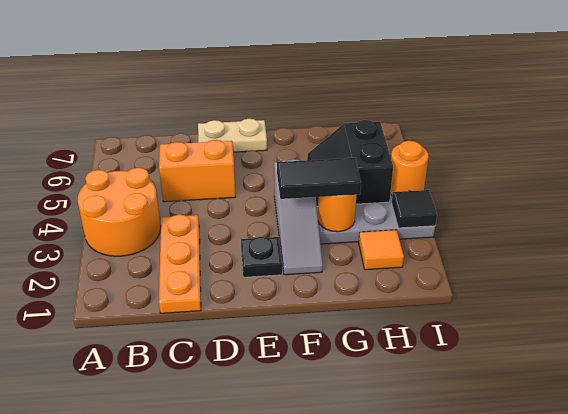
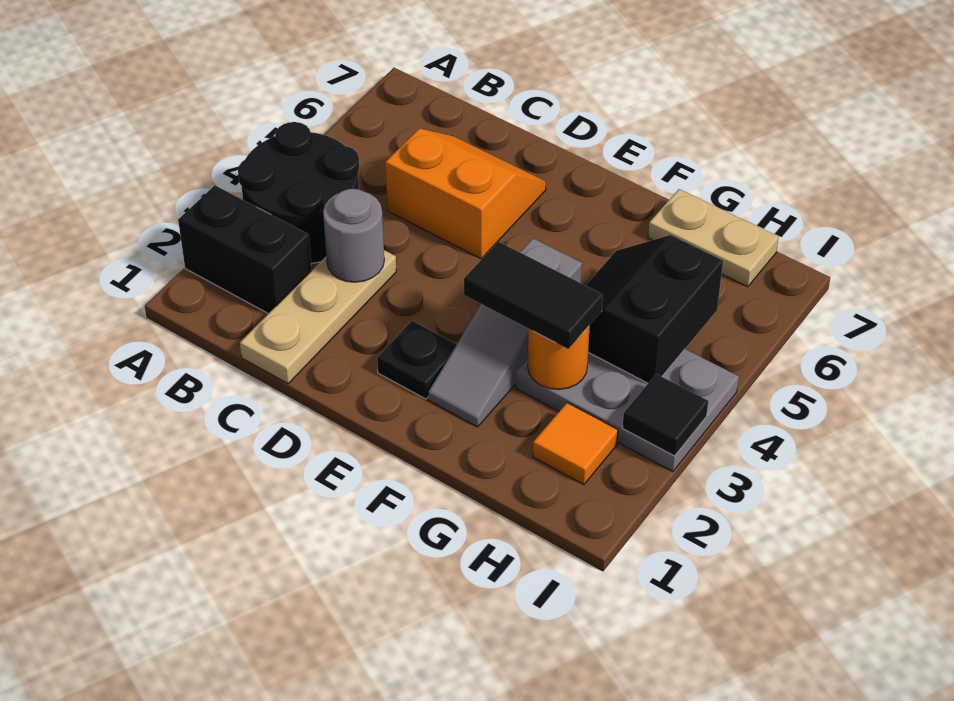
none -> black 1x2 brick [178,185,311,314]
orange 2x2 round brick [78,168,161,256] -> black 2x2 round brick [238,122,359,264]
orange 1x3 plate [159,215,201,313] -> tan 1x3 plate [240,250,396,384]
none -> grey 1x1 round brick [323,189,384,282]
tan 1x2 plate [198,119,267,152] -> tan 1x2 plate moved to [648,189,779,287]
orange 1x1 round brick [390,141,429,195] -> none

